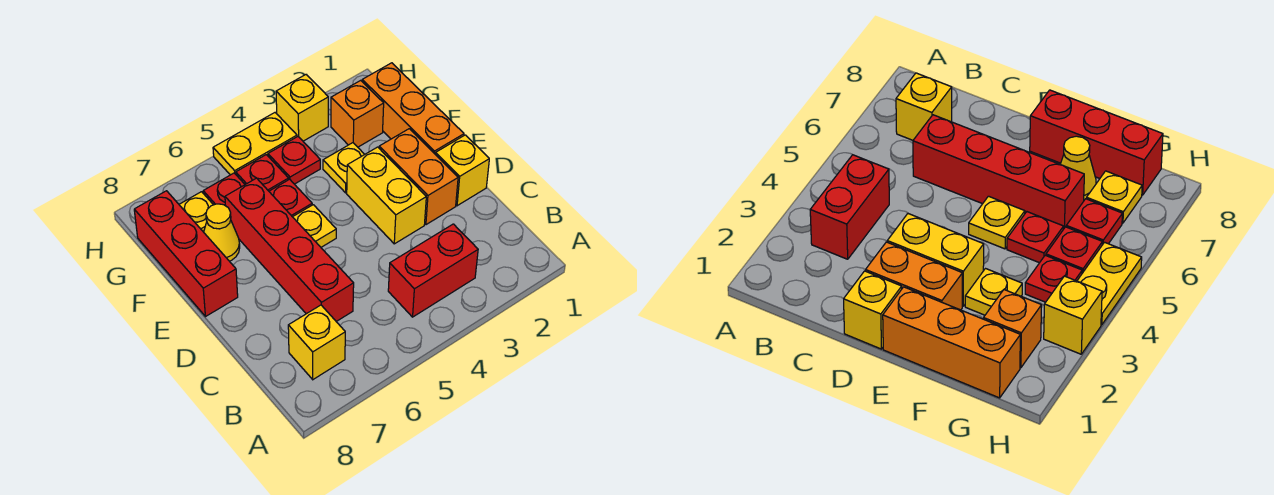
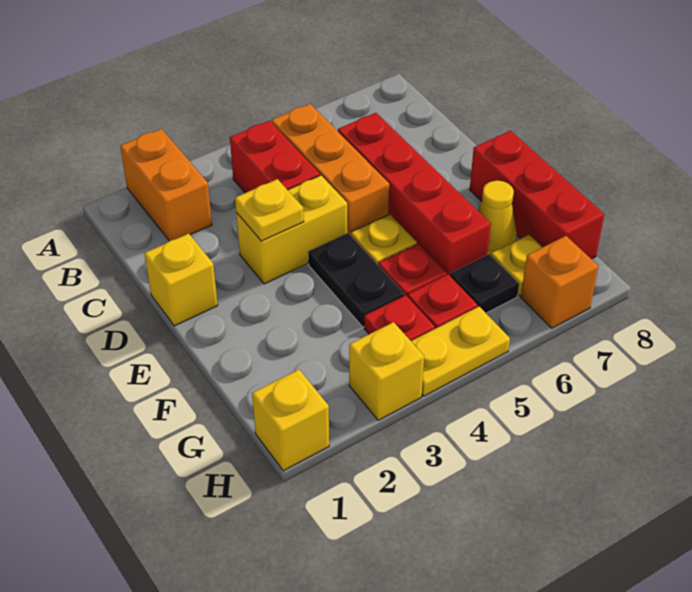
red 1x2 brick [388,224,478,317] -> red 1x2 brick turned to [230,121,320,193]
yellow 1x1 brick [288,305,345,380] -> yellow 1x1 brick moved to [252,370,329,471]
orange 1x2 brick [379,129,458,225] -> orange 1x2 brick moved to [120,129,212,241]
yellow 1x2 brick [347,147,426,244] -> yellow 1x2 brick turned to [236,175,347,284]
orange 1x3 brick [362,63,464,154] -> orange 1x3 brick moved to [271,104,389,235]
none -> black 1x2 plate [308,233,404,327]
yellow 1x1 plate [323,143,365,193] -> yellow 1x1 plate moved to [235,179,304,241]
orange 1x1 brick [331,80,384,147] -> orange 1x1 brick moved to [521,236,599,328]
red 1x1 plate [203,173,245,206] -> black 1x1 plate [450,254,519,313]

